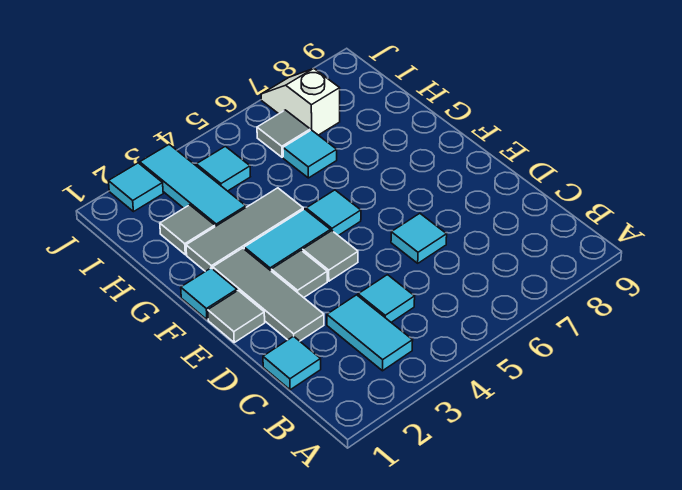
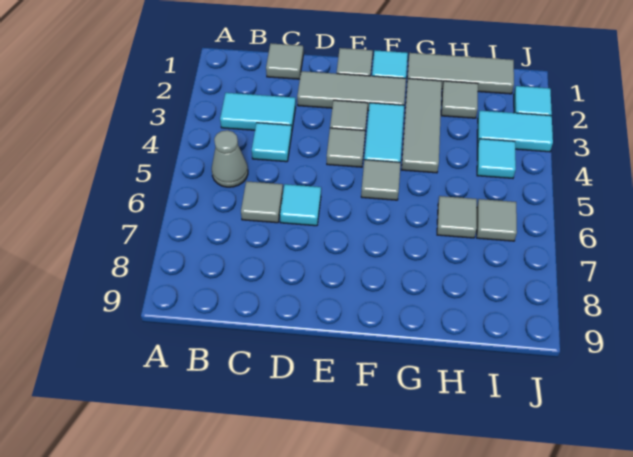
none -> grey 1x1 cone [212,130,248,187]
cyan 1x1 tile [263,336,321,390] -> grey 1x1 tile [266,43,303,79]
none -> grey 1x1 tile [241,181,283,223]
cyan 1x1 tile [306,190,361,236] -> grey 1x1 tile [361,160,400,200]
none -> grey 1x3 tile [407,53,514,94]
cyan 1x3 tile [140,144,246,227] -> cyan 1x2 tile [477,111,553,152]
cyan 1x1 tile [283,130,337,178] -> grey 1x1 tile [437,196,477,238]
white 1x2 slope [261,68,340,135] -> none

